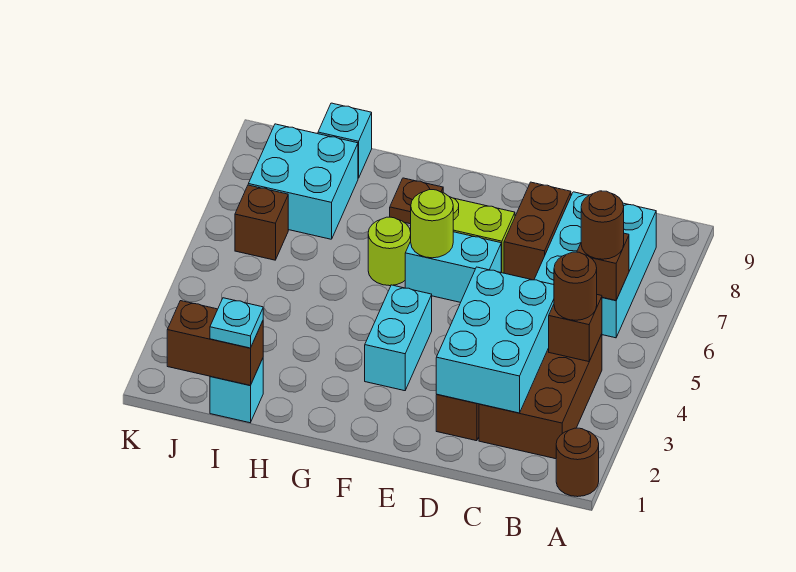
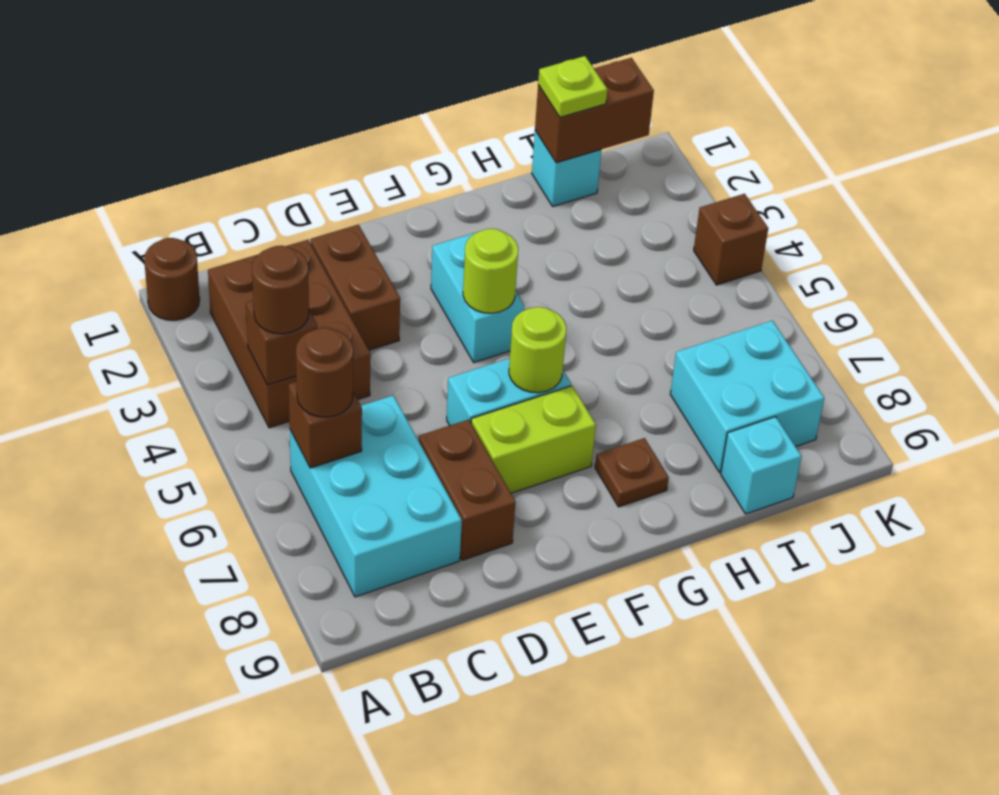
cyan 2x3 brick [436,267,554,413] -> none
lime 1x1 round brick [368,217,411,286] -> lime 1x1 round brick moved to [463,229,518,313]
cyan 1x1 plate [210,298,263,348] -> lime 1x1 plate [538,56,607,117]
brown 1x1 brick [235,185,288,260] -> brown 1x1 brick moved to [694,194,768,285]

